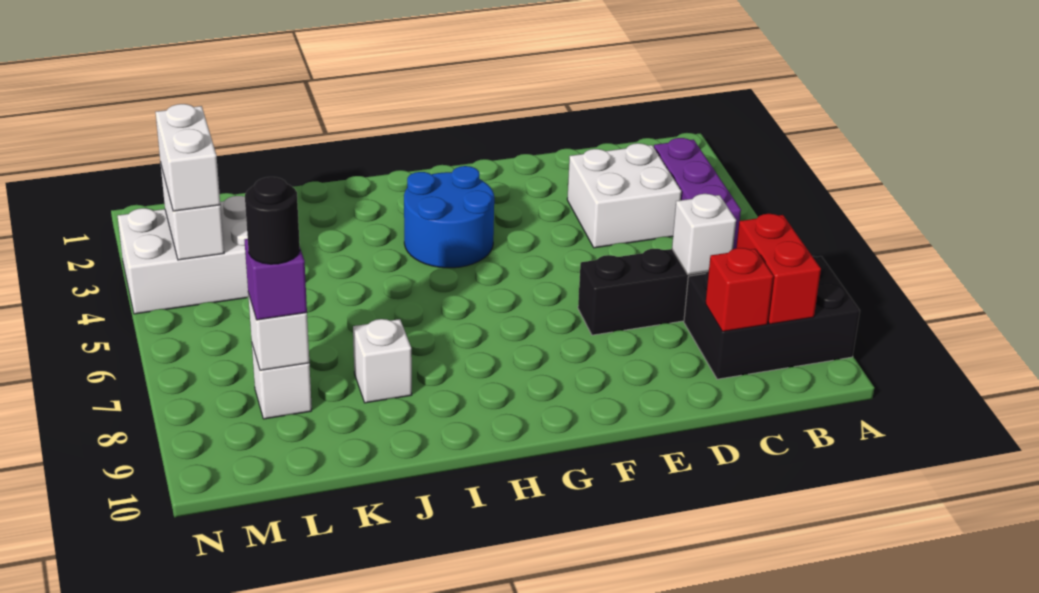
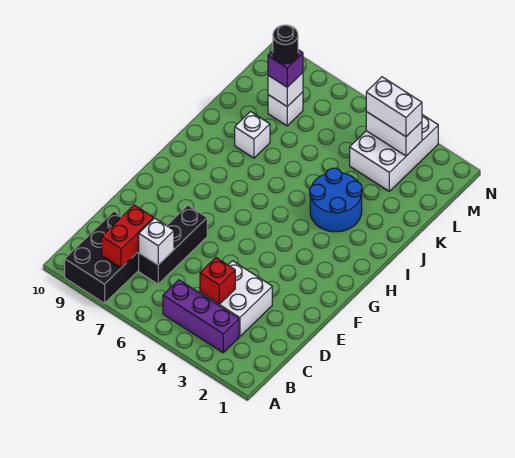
red 1x2 brick [736,214,821,324] -> red 1x2 brick turned to [102,205,154,268]
red 1x1 brick [705,248,773,332] -> red 1x1 brick moved to [200,258,235,304]
blue 2x2 round brick [404,166,494,268] -> blue 2x2 round brick moved to [310,168,362,232]

